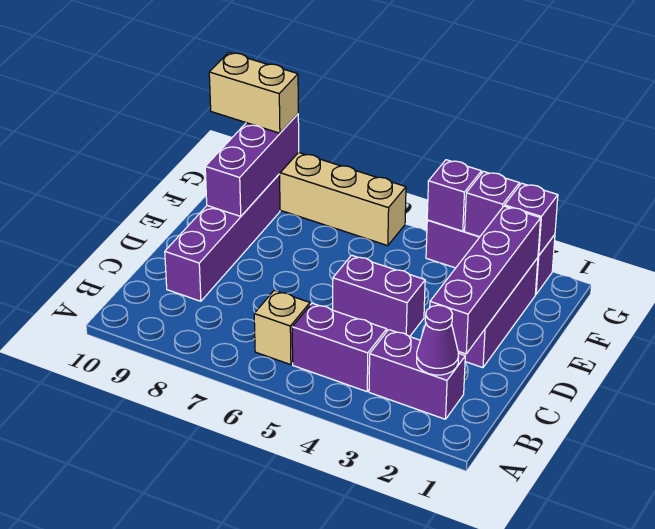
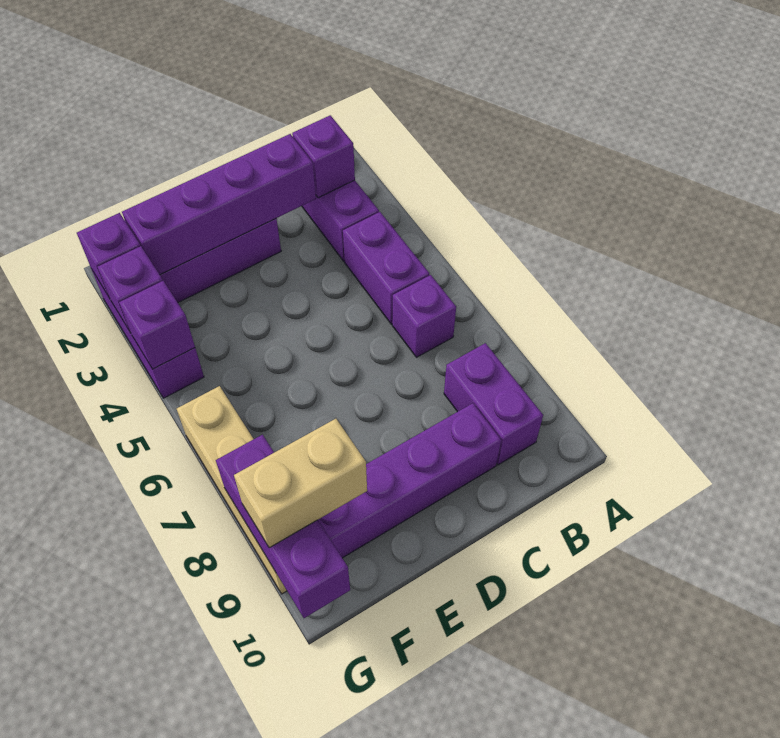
purple 1x1 cone [417,305,459,375] -> purple 1x1 brick [292,115,355,198]
tan 1x1 brick [254,290,310,365] -> purple 1x1 brick [392,275,456,357]
purple 1x2 brick [333,255,425,337] -> purple 1x2 brick moved to [444,343,543,465]
purple 1x3 brick [205,114,299,216] -> purple 1x3 brick turned to [216,435,350,618]
tan 1x2 brick [209,53,298,133] -> tan 1x2 brick turned to [234,419,367,548]

